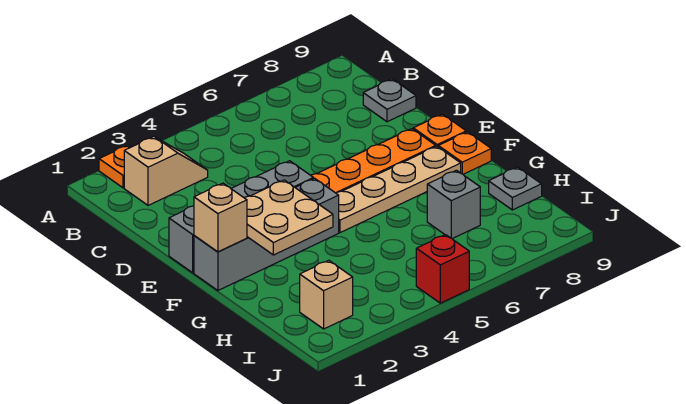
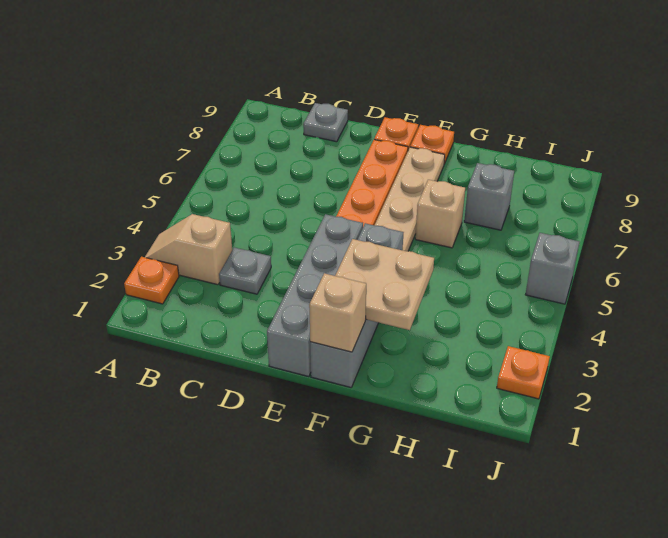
tan 1x2 slope [124,137,208,205] -> tan 1x2 slope turned to [145,214,232,285]
grey 1x1 plate [489,167,542,210] -> grey 1x1 plate moved to [219,247,271,294]
tan 1x1 brick [300,260,353,329] -> tan 1x1 brick moved to [415,180,465,248]
none -> orange 1x1 plate [497,346,550,399]
red 1x1 brick [416,235,469,303] -> grey 1x1 brick [525,233,579,304]

